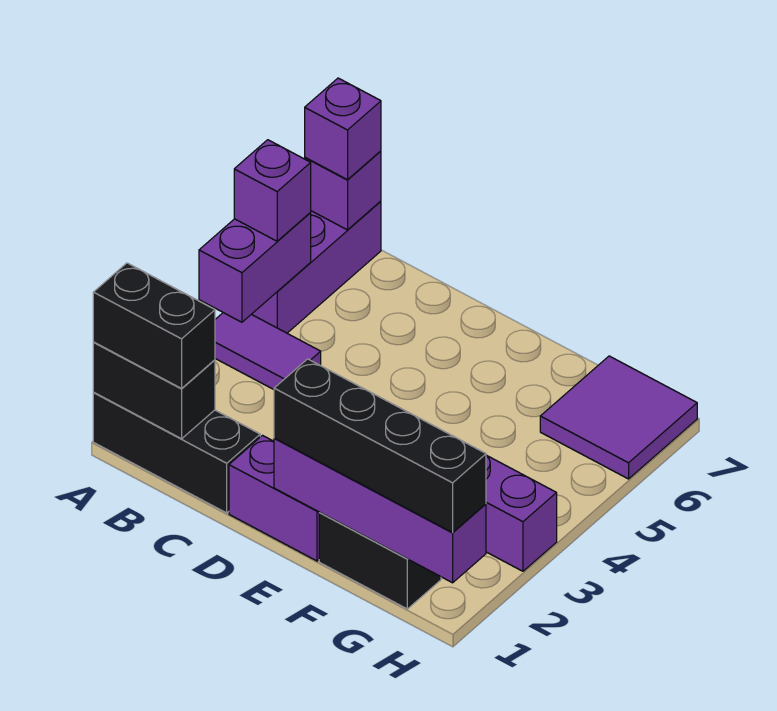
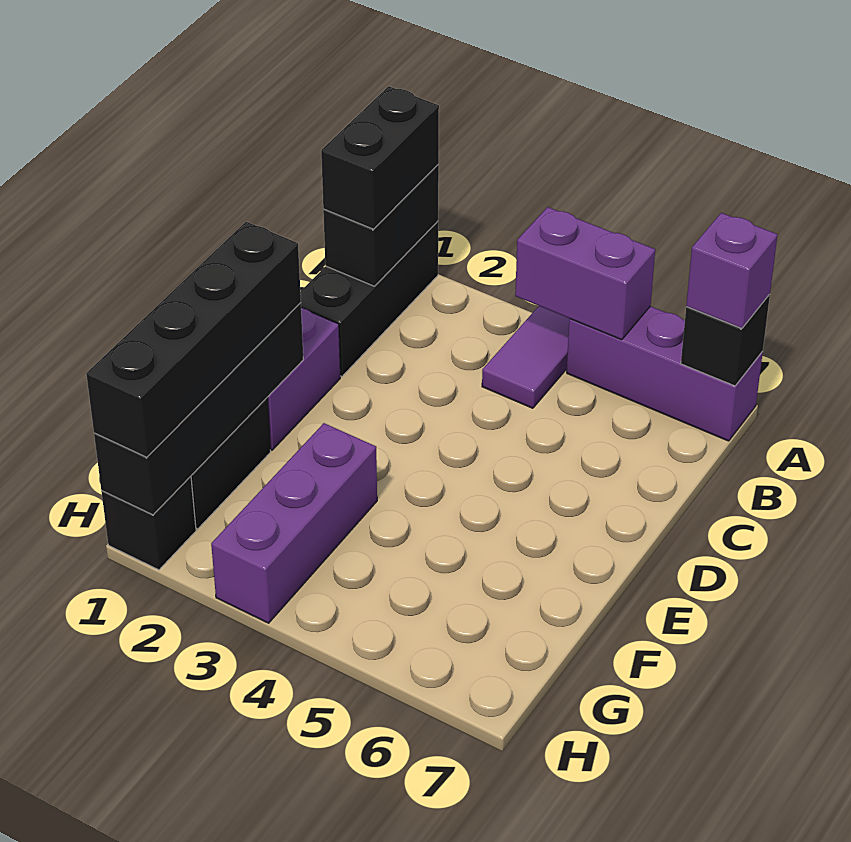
purple 1x1 brick [234,140,311,241] -> none
purple 1x1 brick [305,151,381,230] -> black 1x1 brick [681,294,770,386]
purple 1x4 brick [274,438,486,583] -> black 1x4 brick [94,303,303,515]
purple 2x2 tile [540,356,697,479] -> none
none -> black 1x1 brick [101,476,196,570]

